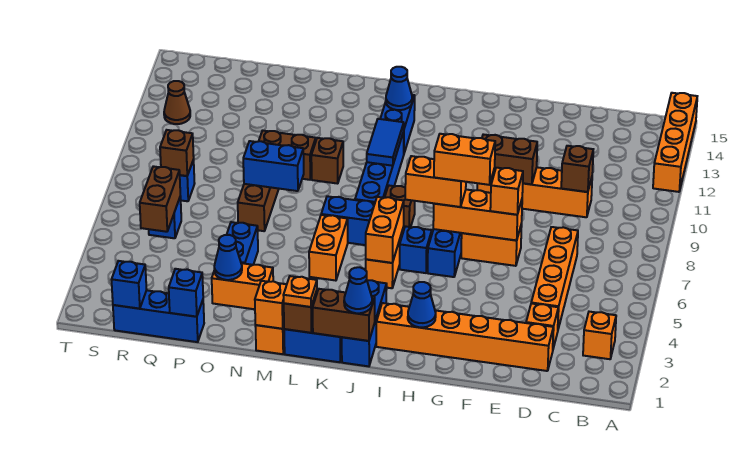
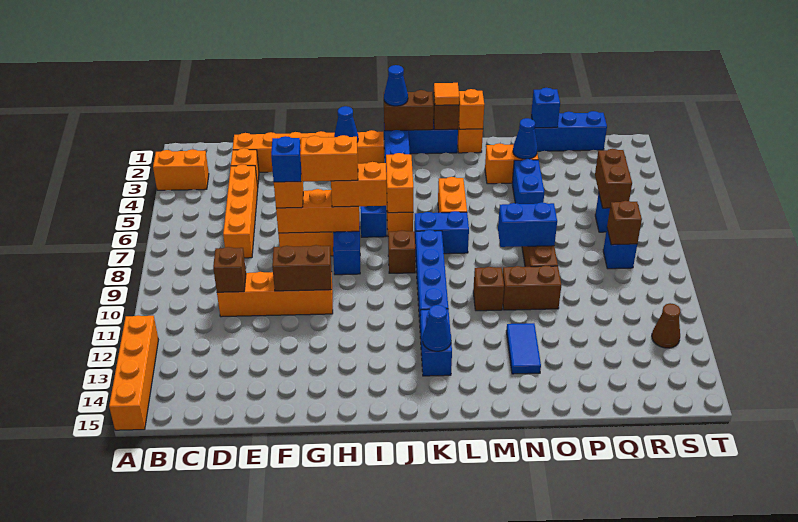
orange 1x1 brick [583,312,616,359] -> orange 1x2 brick [153,149,209,190]
blue 1x2 tile [367,119,404,166] -> blue 1x2 tile moved to [506,323,541,374]
orange 1x1 plate [283,276,317,307] -> orange 1x1 tile [434,83,459,105]
blue 1x1 brick [112,261,147,309] -> blue 1x1 brick moved to [271,136,301,182]

